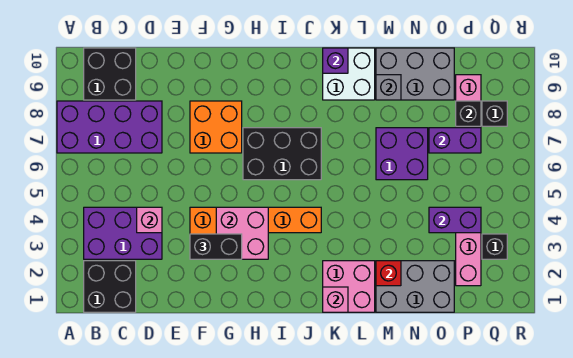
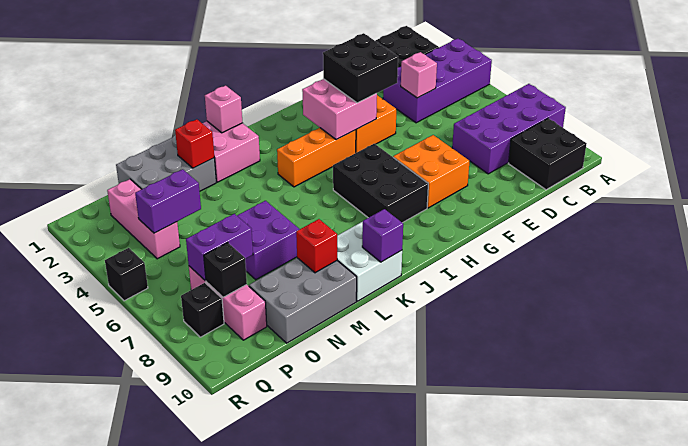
purple 2x3 brick [84,207,162,259] -> purple 2x4 brick [383,38,492,123]
black 1x2 brick [190,234,242,259] -> black 2x2 brick [323,33,398,103]
black 2x3 brick [243,128,321,180] -> black 2x3 brick turned to [333,144,428,223]
grey 1x1 brick [376,75,401,100] -> red 1x1 brick [296,219,337,273]
black 1x1 brick [482,234,507,259] -> black 1x1 brick moved to [105,248,148,301]

